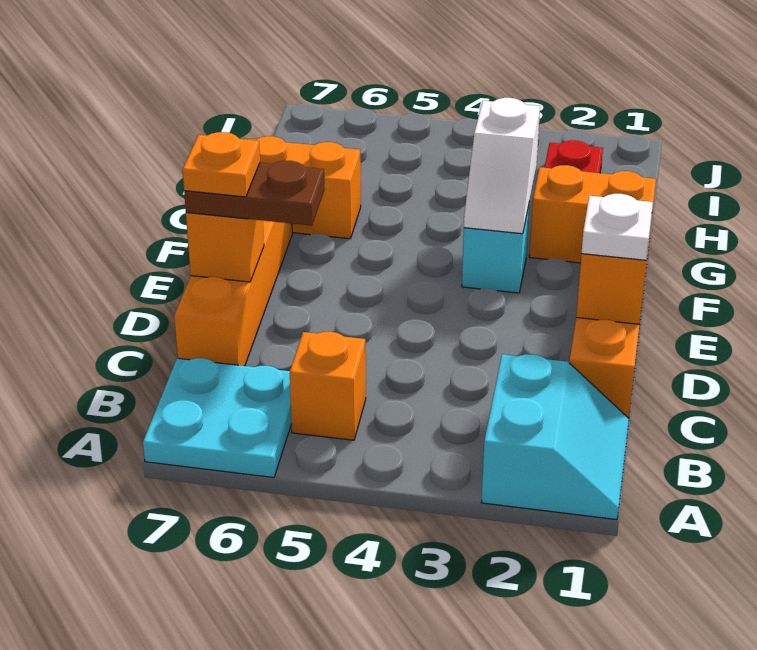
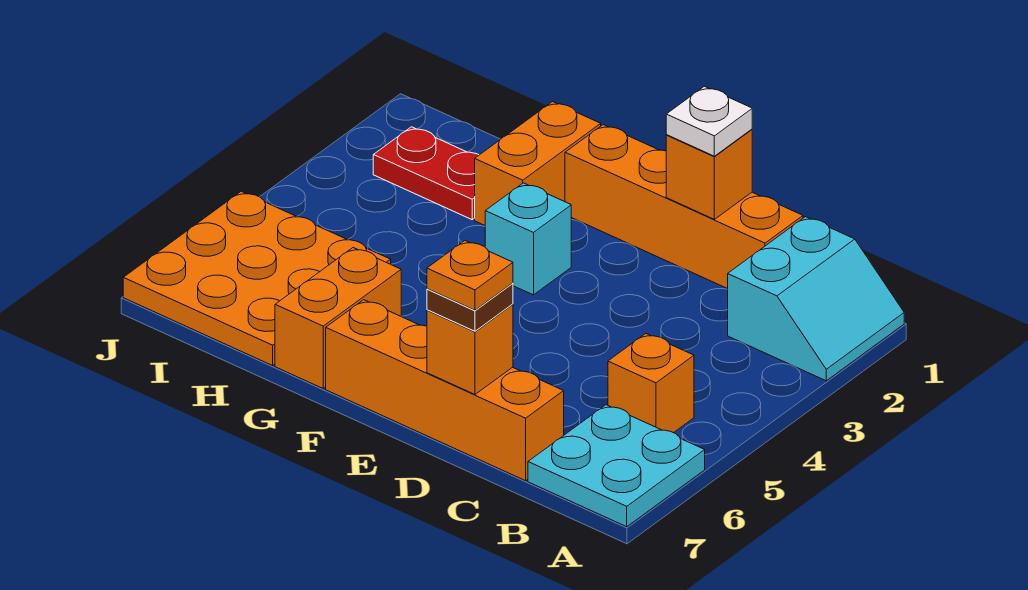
cyan 2x2 slope [481,354,629,520] -> cyan 2x2 slope turned to [728,217,904,381]
brown 1x2 plate [184,161,325,226] -> brown 1x1 plate [427,283,513,331]
white 1x2 slope [464,98,540,234] -> none
none -> orange 3x3 plate [123,191,391,366]

